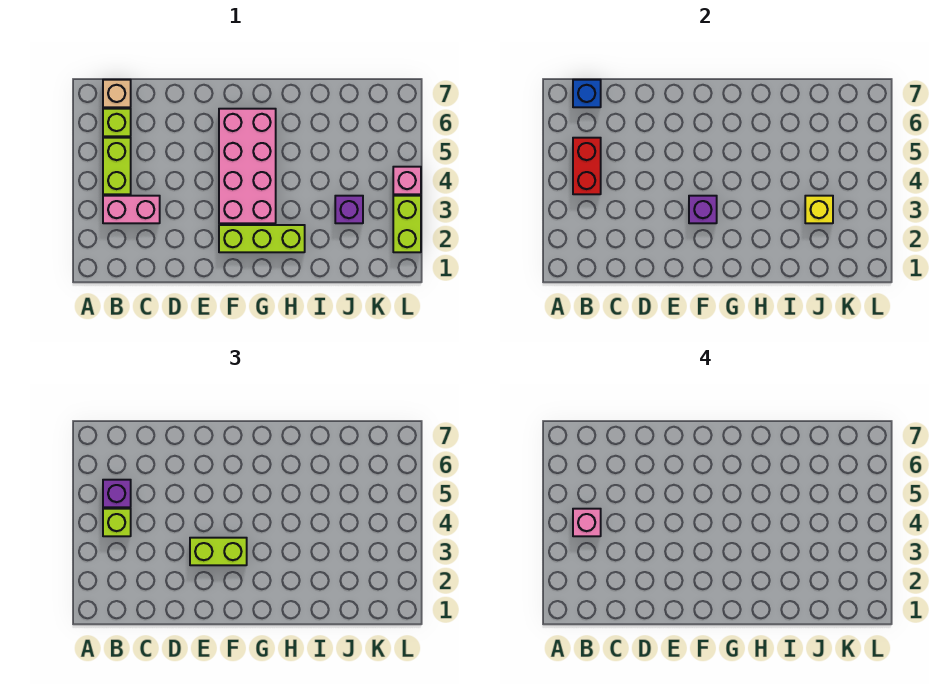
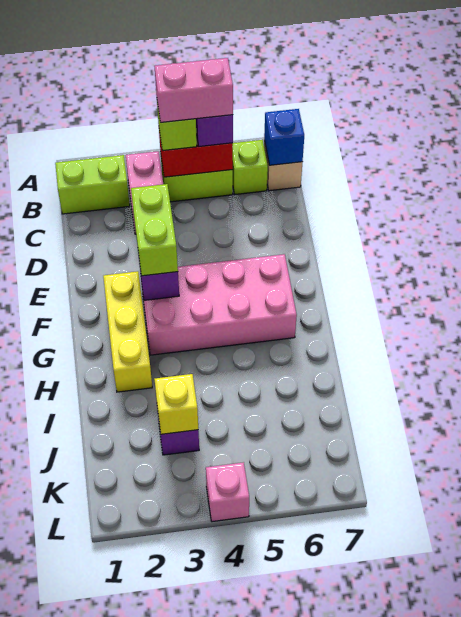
pink 1x1 brick [573,509,601,536] -> pink 1x2 brick [155,58,233,122]
lime 1x3 brick [219,225,305,252] -> yellow 1x3 brick [103,271,152,392]
lime 1x2 brick [393,196,421,252] -> lime 1x2 brick moved to [55,155,130,214]

